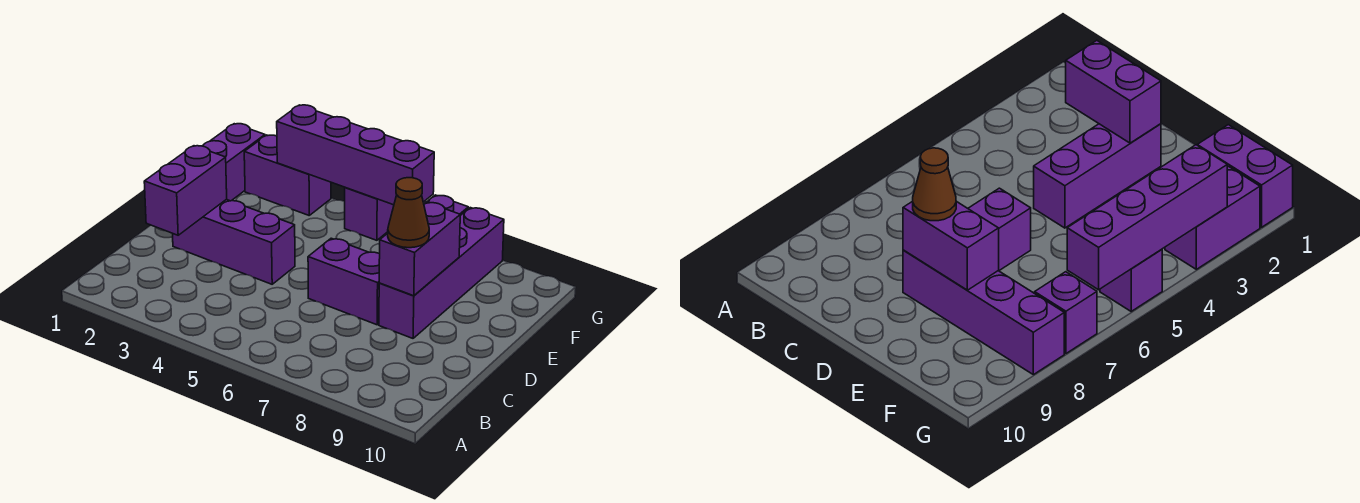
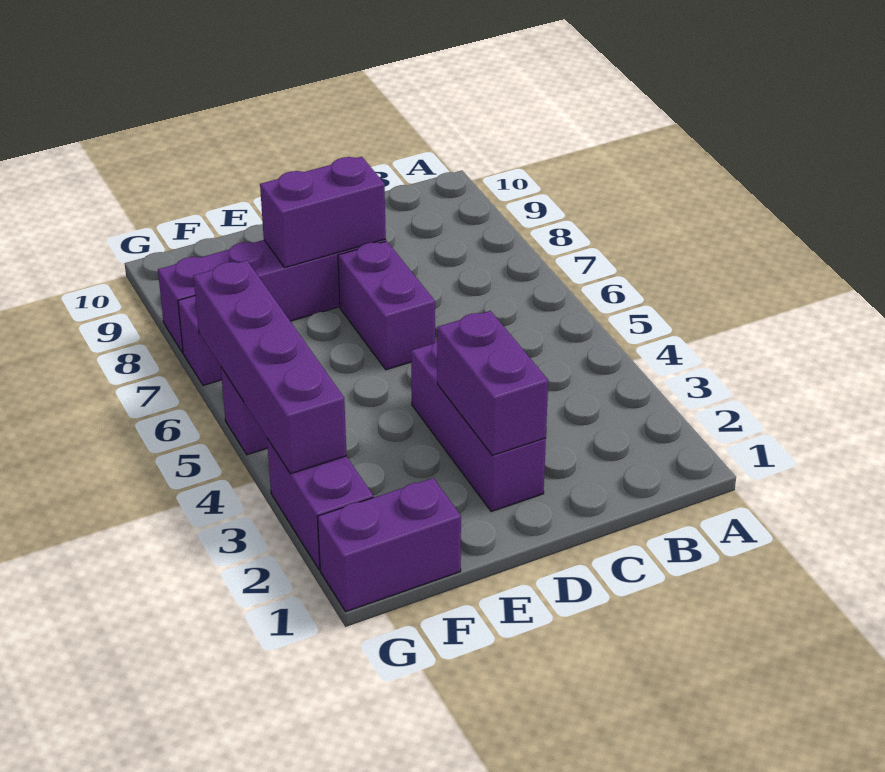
purple 1x2 brick [144,146,227,235] -> purple 1x2 brick turned to [437,311,548,455]
brown 1x1 cone [388,178,429,248] -> none

